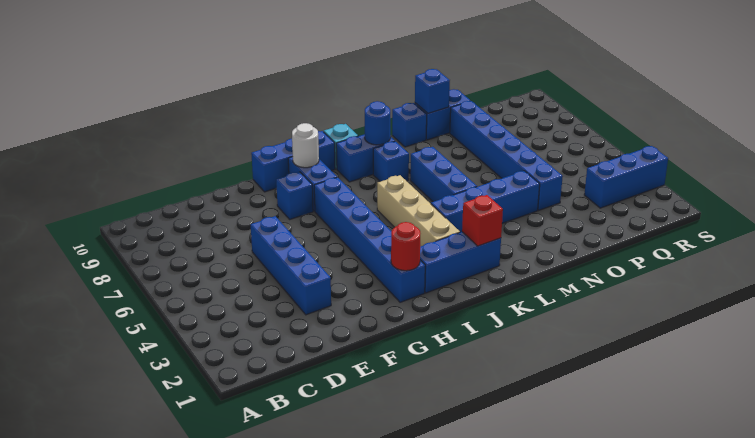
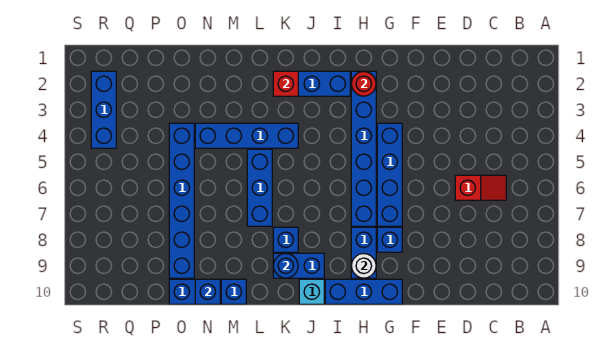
none -> red 1x2 slope [455,175,506,200]
blue 1x4 brick [251,216,331,315] -> blue 1x4 brick moved to [377,123,402,226]
tan 1x4 brick [377,175,460,247] -> none
blue 1x3 brick [584,146,668,208] -> blue 1x3 brick turned to [91,71,116,148]

